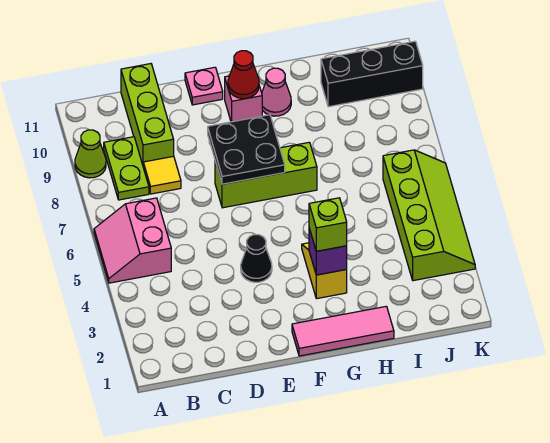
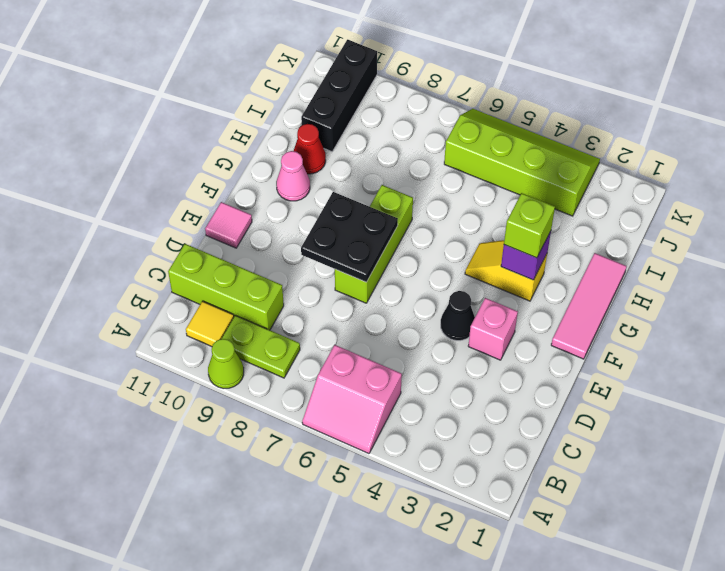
yellow 1x1 tile [143,156,181,194] -> yellow 1x1 tile moved to [186,301,234,347]
pink 1x1 plate [185,67,223,105] -> pink 1x1 tile [205,202,252,248]
pink 1x1 brick [225,76,262,122] -> pink 1x1 brick moved to [468,298,518,360]
red 1x1 cone [228,51,259,99] -> red 1x1 cone moved to [294,124,326,174]

